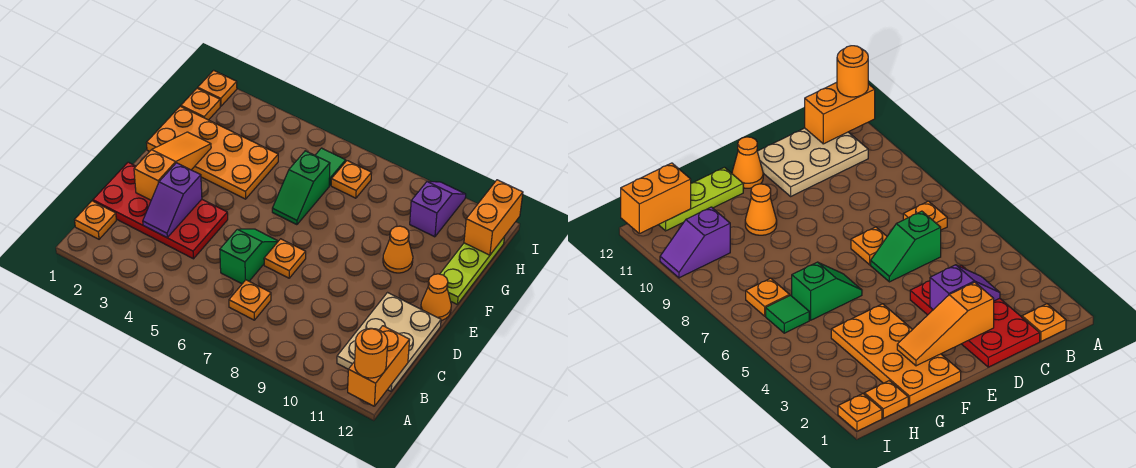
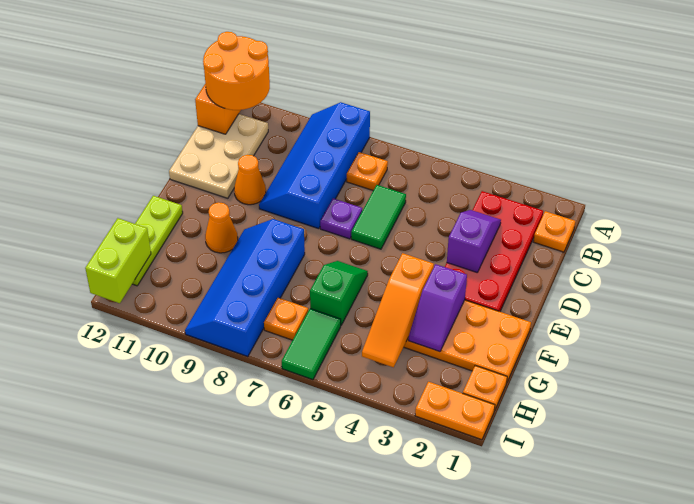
none -> blue 2x4 slope [259,102,370,229]
orange 1x1 round brick [355,328,388,378] -> orange 2x2 round brick [203,32,270,110]
red 2x4 plate [93,162,228,259] -> red 2x4 plate turned to [445,191,543,312]
green 1x2 slope [220,229,278,284] -> green 1x2 tile [351,185,406,249]
orange 1x3 slope [134,132,211,200] -> orange 1x3 slope moved to [362,253,434,367]
orange 1x1 plate [264,239,306,278] -> purple 1x1 plate [320,198,362,239]
orange 1x1 cone [421,274,451,321] -> orange 1x1 cone moved to [234,155,266,205]
none -> blue 2x4 slope [185,219,305,357]
green 1x1 tile [315,148,346,186] -> green 1x2 tile [282,309,341,380]
purple 1x2 slope [410,181,466,237] -> purple 1x2 slope moved to [409,264,467,352]
orange 1x2 brick [464,180,523,255] -> lime 1x2 brick [85,218,151,303]
orange 1x1 plate [198,70,237,106] -> orange 1x2 plate [415,382,495,440]

